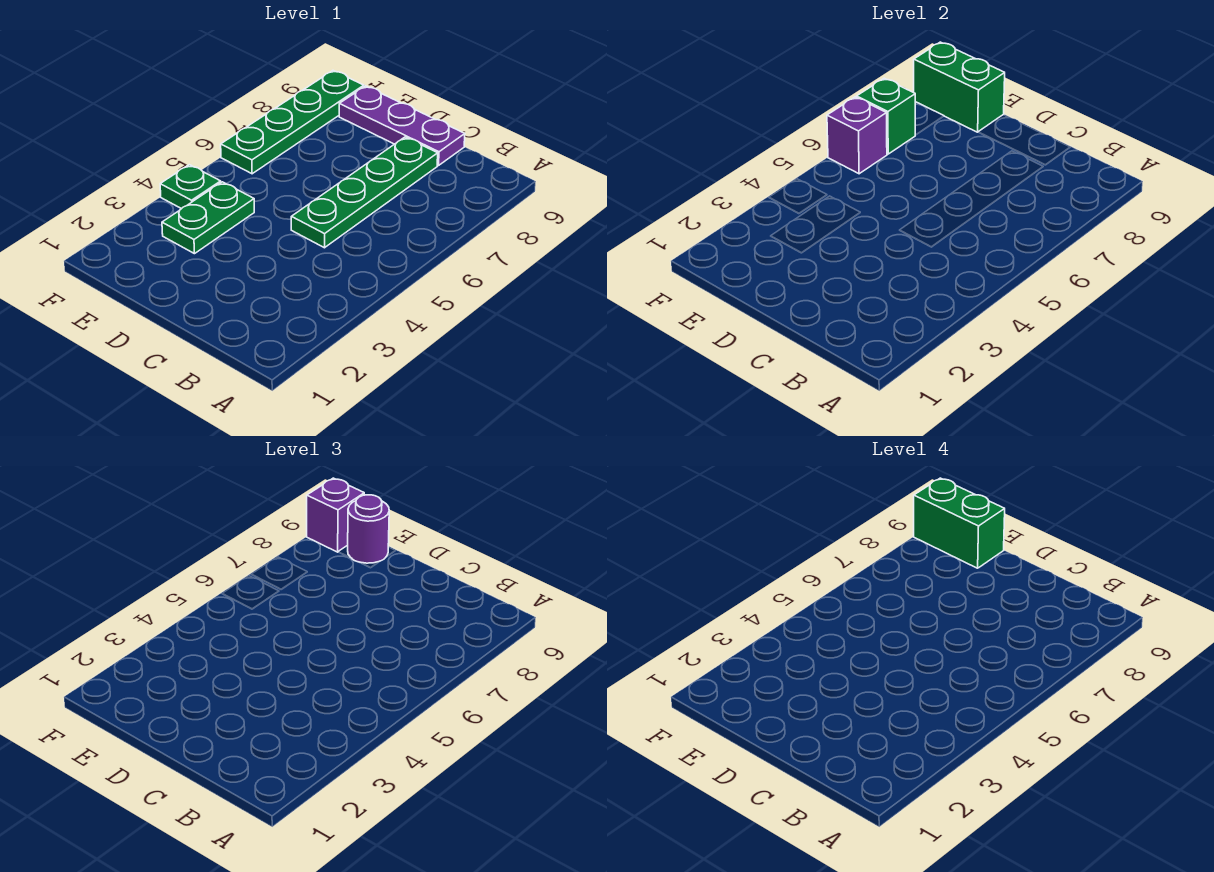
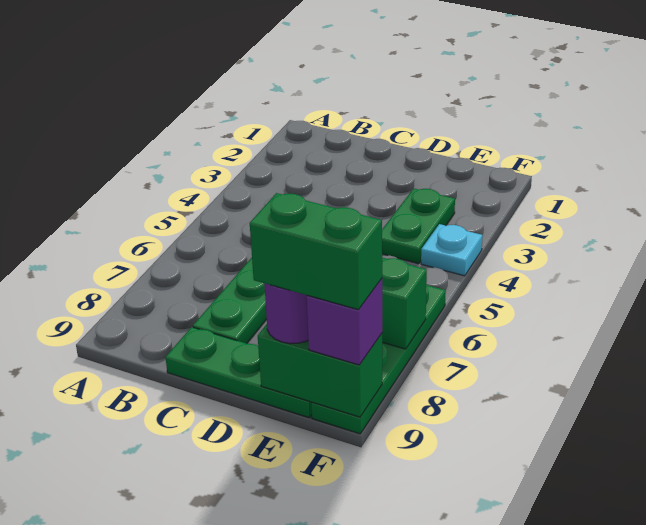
purple 1x3 plate [339,86,465,166] -> green 1x3 plate [165,327,312,418]
green 1x1 plate [160,165,221,209] -> cyan 1x1 plate [421,224,483,276]
purple 1x1 brick [827,97,887,174] -> none

